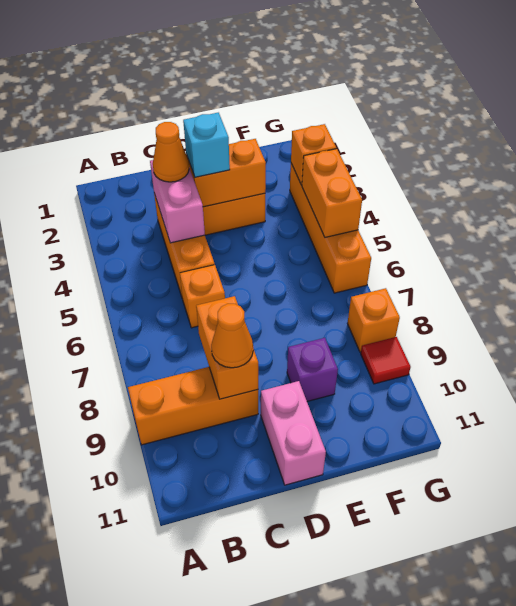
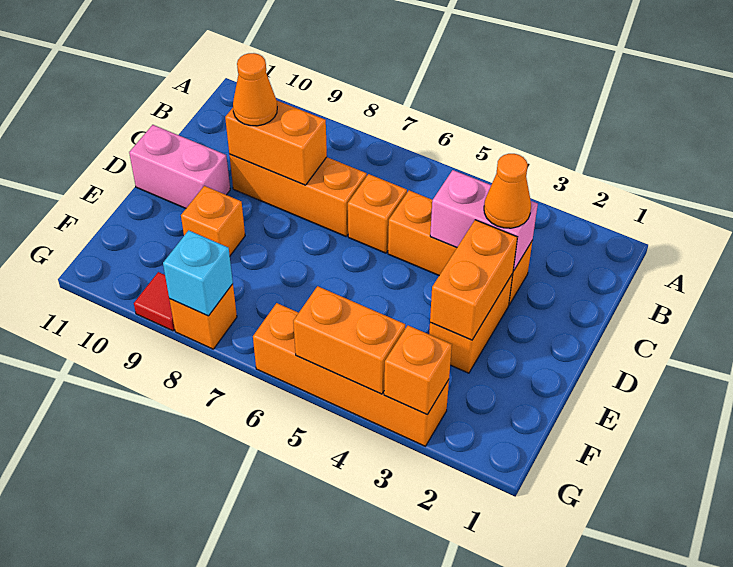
orange 1x3 brick [128,367,258,445] -> orange 1x3 brick turned to [229,154,367,236]
cyan 1x1 brick [183,113,230,177] -> cyan 1x1 brick moved to [163,230,233,316]
purple 1x1 brick [287,338,338,401] -> orange 1x1 brick [181,186,245,255]

